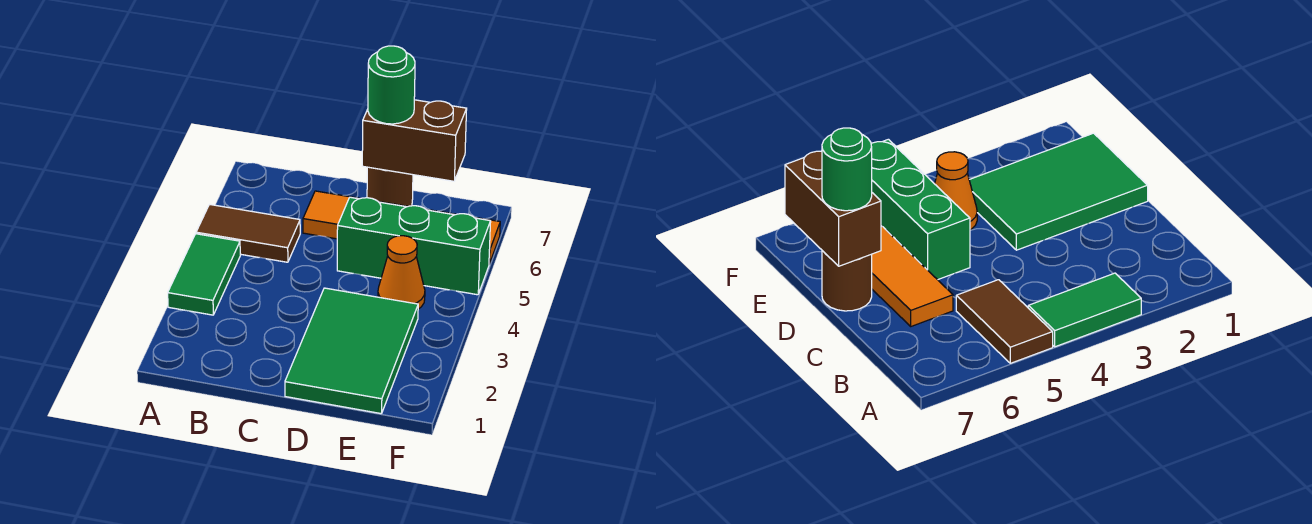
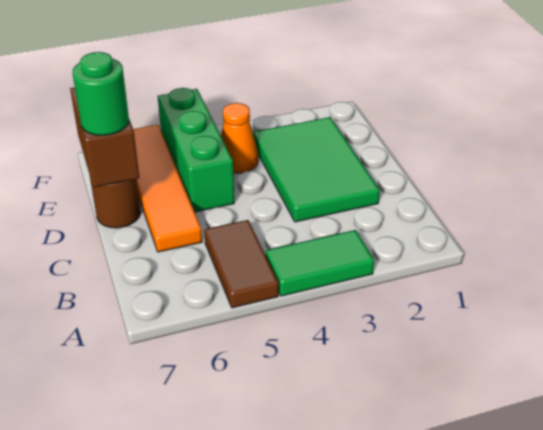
green 2x3 tile [285,288,418,414] -> green 2x3 tile turned to [253,117,380,222]

